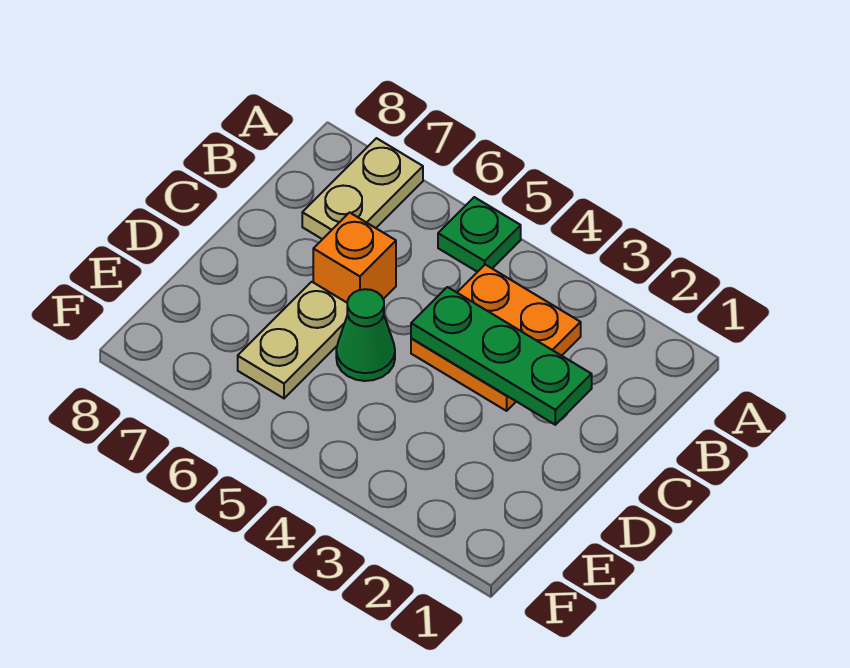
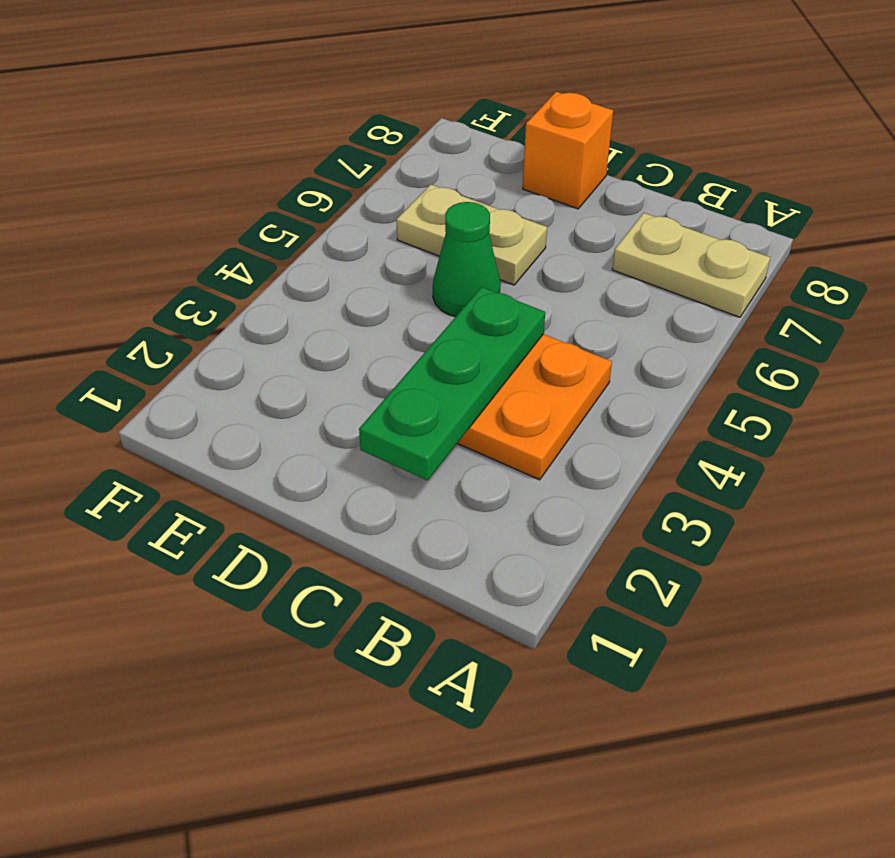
green 1x1 plate [438,197,521,272] -> none
orange 1x1 brick [313,213,396,302] -> orange 1x1 brick moved to [523,92,613,209]

